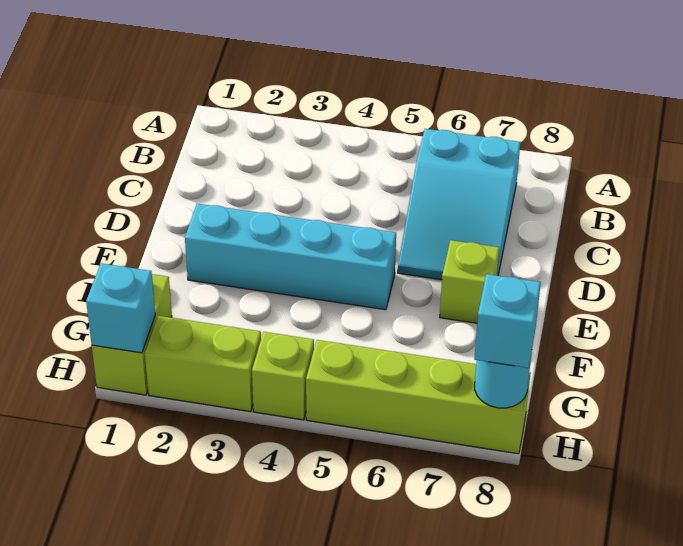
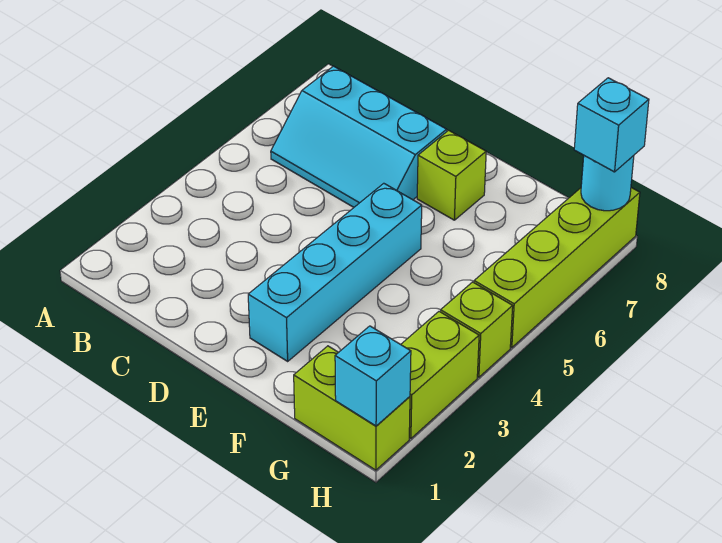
cyan 2x3 slope [398,129,520,280] -> cyan 2x3 slope turned to [271,66,447,207]

